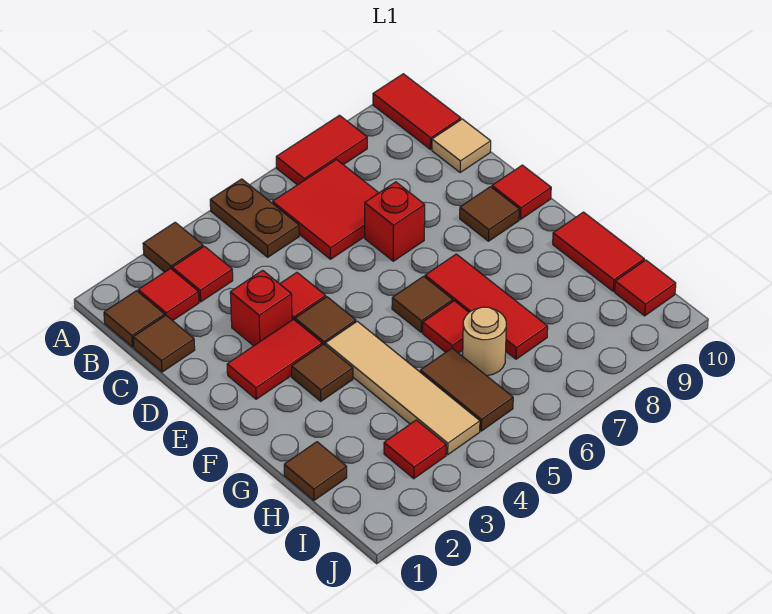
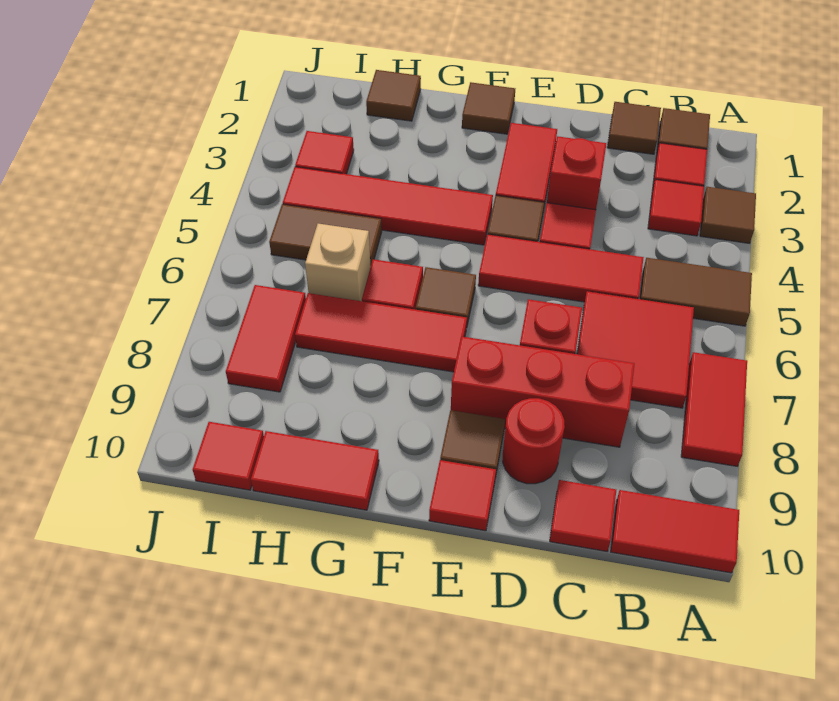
brown 1x2 plate [210,179,299,257] -> brown 1x2 tile [640,258,752,326]
none -> red 1x3 tile [478,234,644,302]
none -> red 1x3 brick [451,337,634,447]
tan 1x1 tile [432,119,491,172] -> red 1x1 tile [550,480,616,551]
none -> red 1x1 round brick [503,398,565,484]
brown 1x1 tile [292,344,353,401] -> brown 1x1 tile moved to [462,82,515,134]
tan 1x4 tile [325,321,480,455] -> red 1x4 tile [283,167,493,245]
tan 1x1 round brick [463,307,506,376] -> tan 1x1 brick [305,224,371,301]
none -> red 1x2 tile [226,285,306,392]

